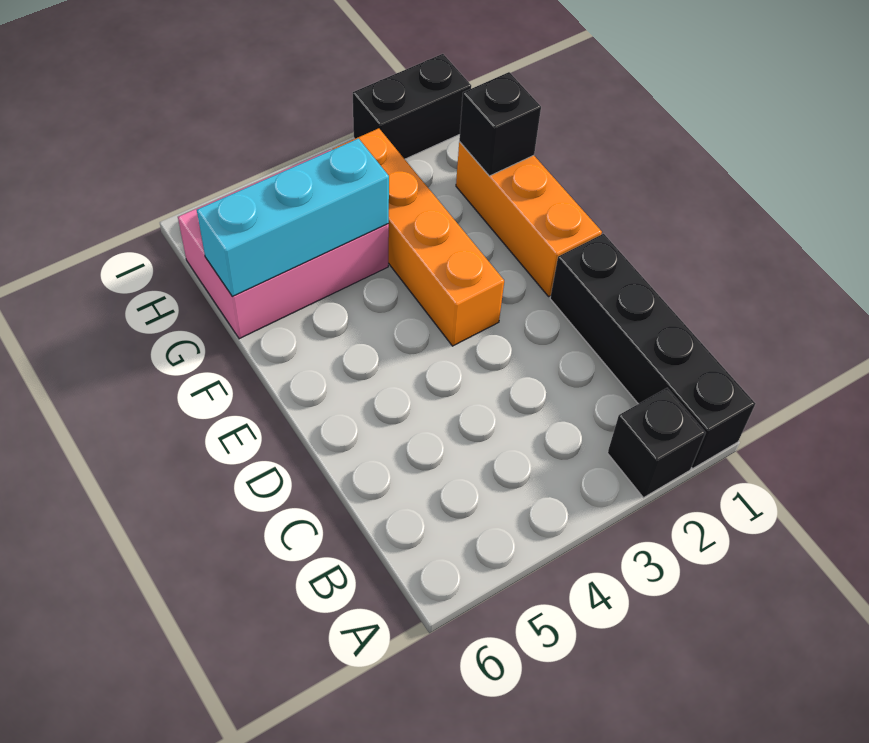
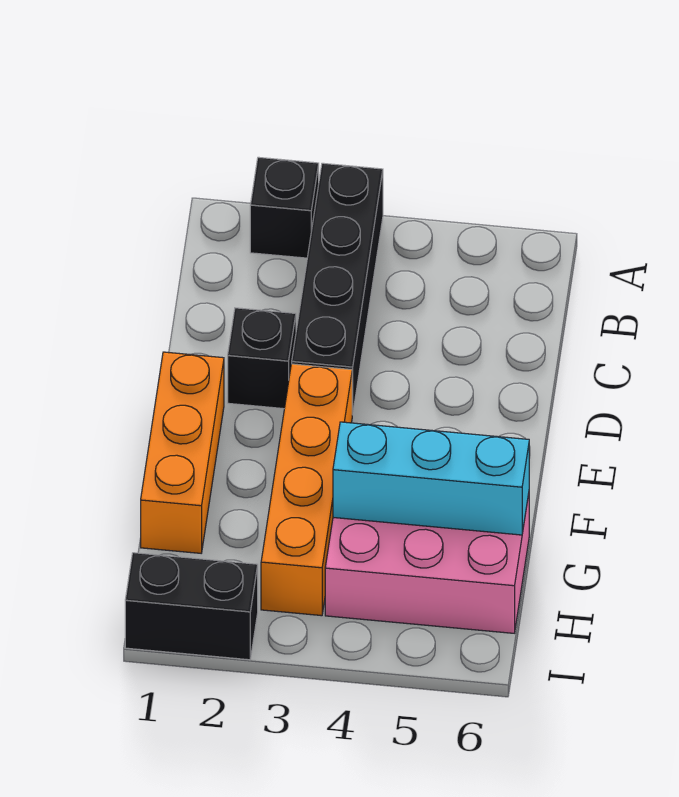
black 1x4 brick [550,234,756,469] -> black 1x4 brick moved to [292,163,383,415]
black 1x1 brick [459,72,541,176] -> black 1x1 brick moved to [228,308,296,409]

